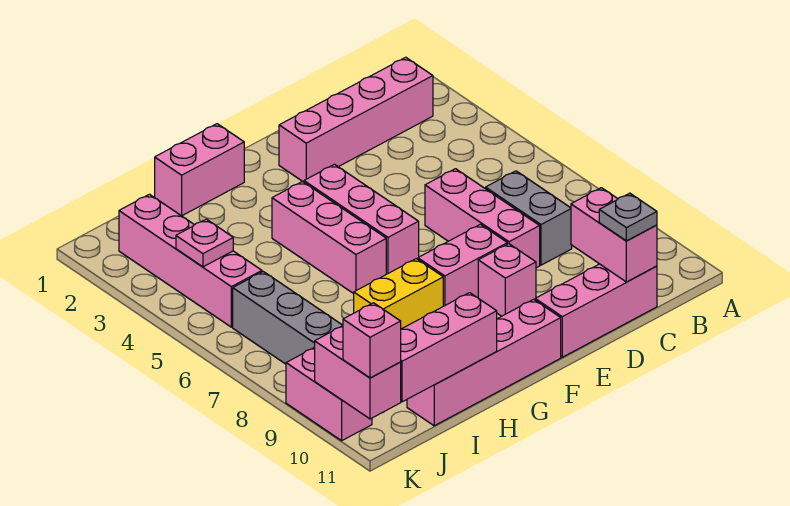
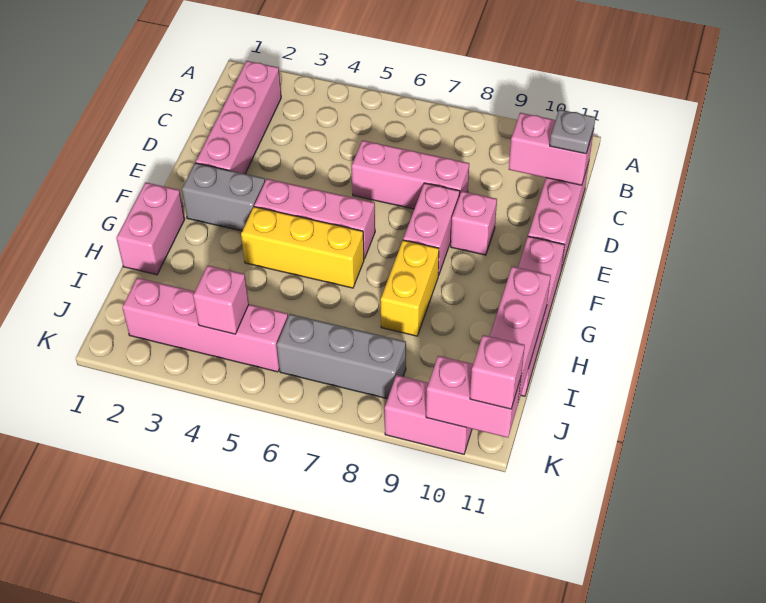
grey 1x2 brick [486,171,572,265] -> grey 1x2 brick moved to [182,163,265,231]
pink 1x3 brick [272,181,386,294] -> yellow 1x3 brick [241,207,364,288]
pink 1x1 plate [176,219,233,267] -> pink 1x1 brick [193,265,249,334]

